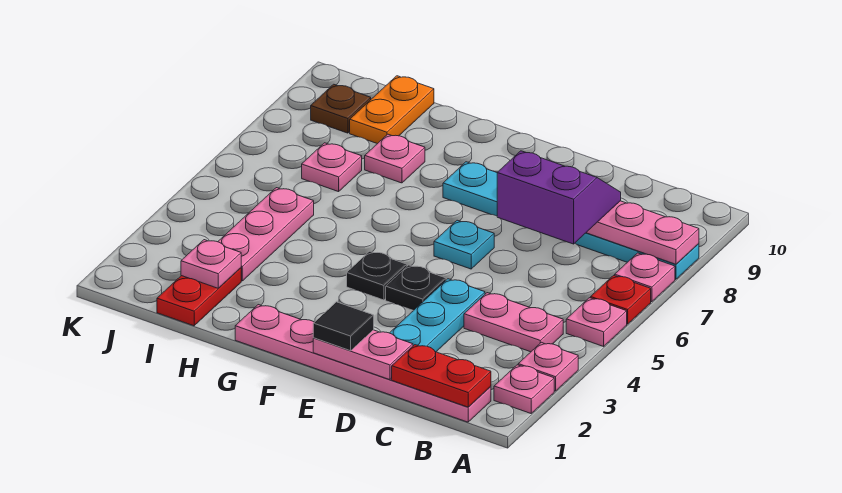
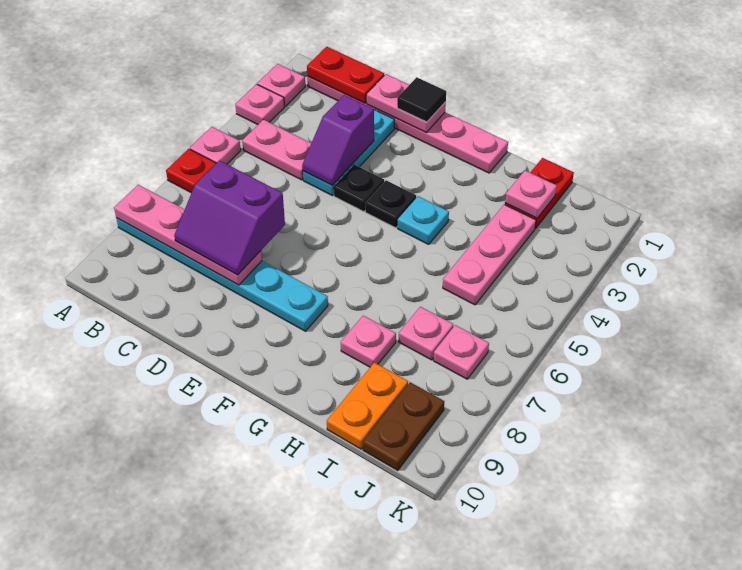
pink 1x1 plate [615,253,675,302] -> pink 1x1 plate moved to [433,325,489,379]
none -> purple 1x2 slope [302,95,374,185]
cyan 1x1 plate [434,220,494,269] -> cyan 1x1 plate moved to [398,196,449,244]
brown 1x1 plate [311,84,371,133] -> brown 1x2 plate [363,382,444,470]

